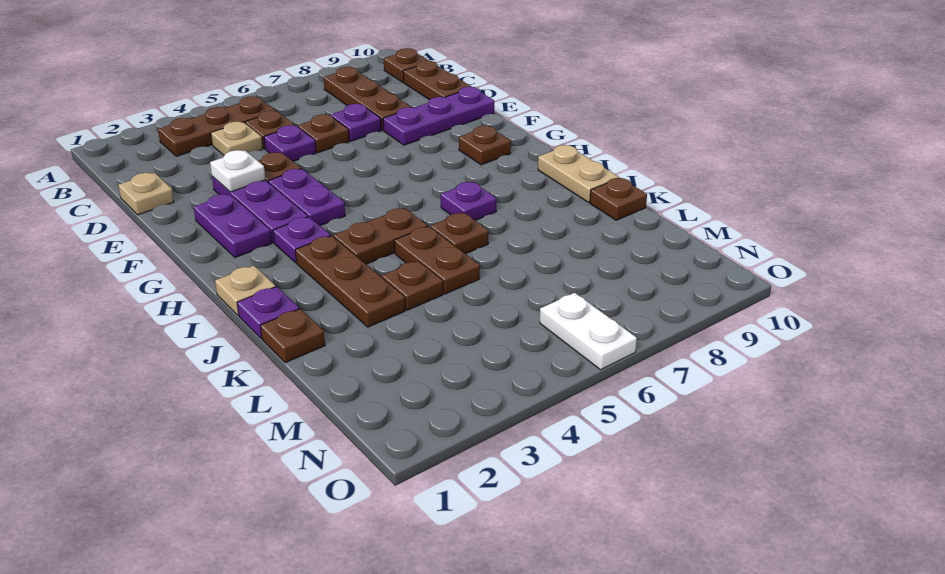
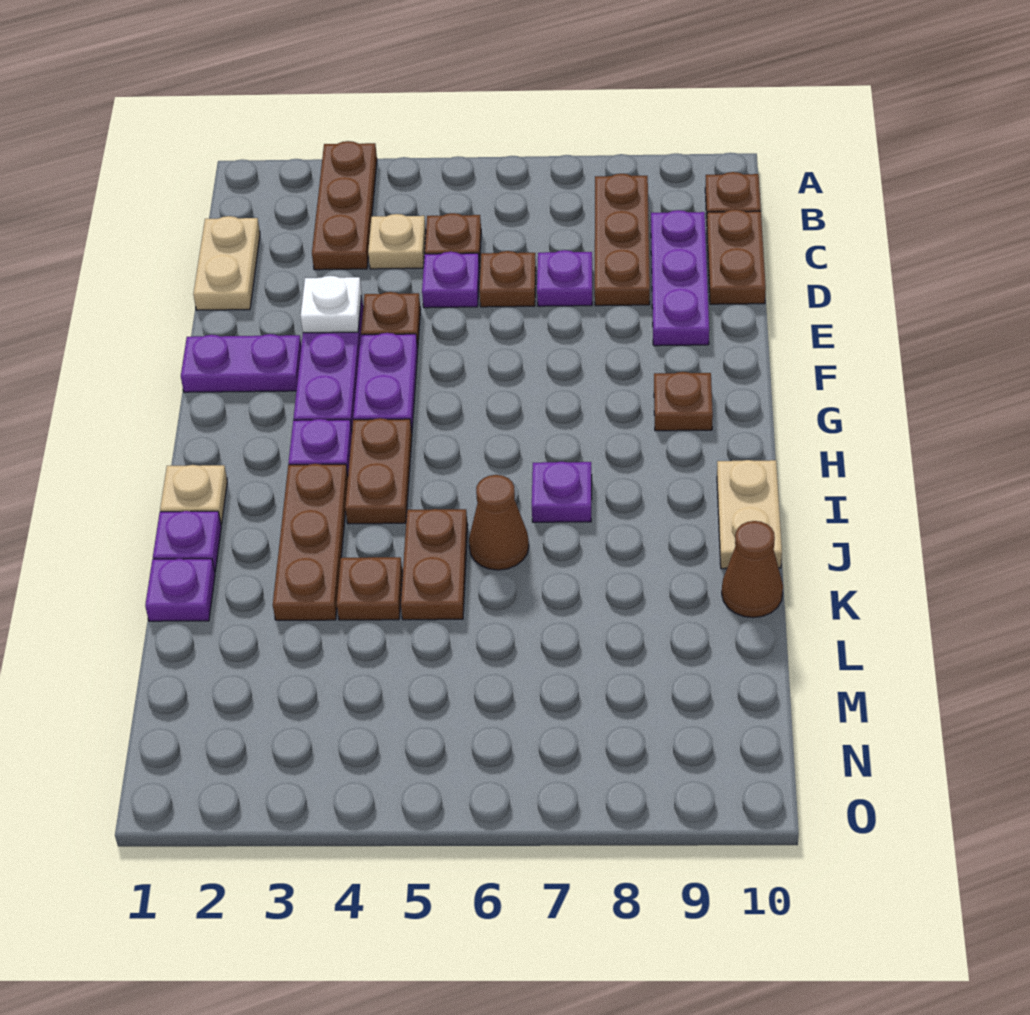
brown 1x3 plate [158,97,276,156] -> brown 1x3 plate turned to [312,141,377,270]
tan 1x1 plate [118,173,174,215] -> tan 1x2 plate [193,216,260,310]
purple 1x3 plate [383,87,494,145] -> purple 1x3 plate turned to [651,210,709,346]
purple 1x2 plate [194,194,272,257] -> purple 1x2 plate turned to [181,334,301,392]
brown 1x2 plate [333,208,428,264] -> brown 1x2 plate turned to [345,418,412,524]
brown 1x1 plate [431,213,488,254] -> brown 1x1 cone [469,475,529,570]
brown 1x1 plate [260,309,325,363] -> purple 1x1 plate [145,559,215,621]
brown 1x1 plate [590,178,647,220] -> brown 1x1 cone [722,521,783,618]
white 1x2 plate [540,293,637,370] -> none

